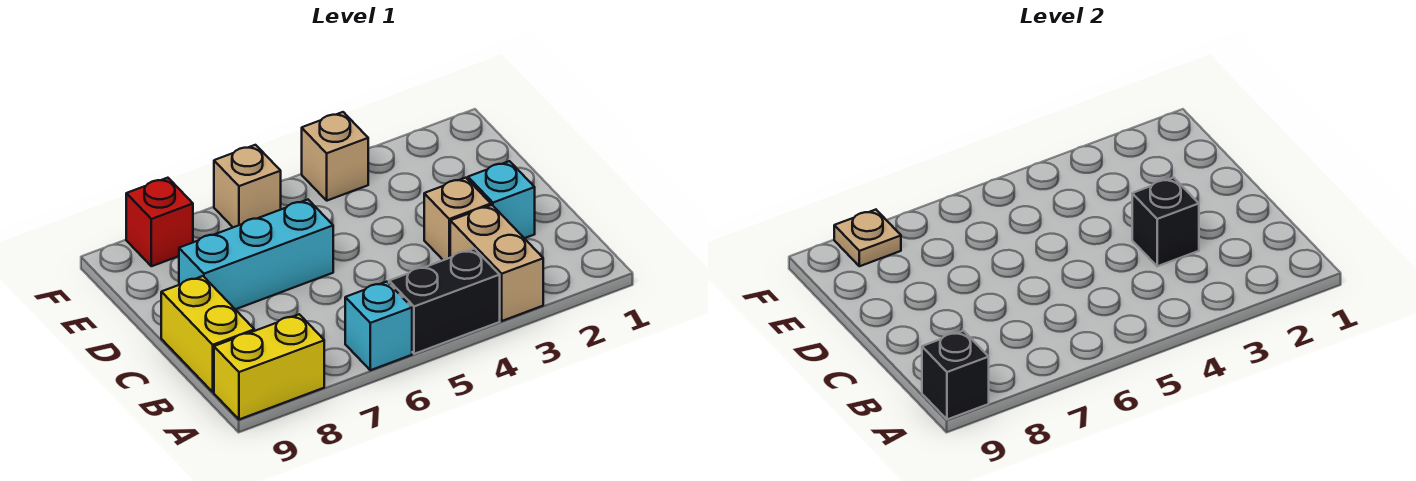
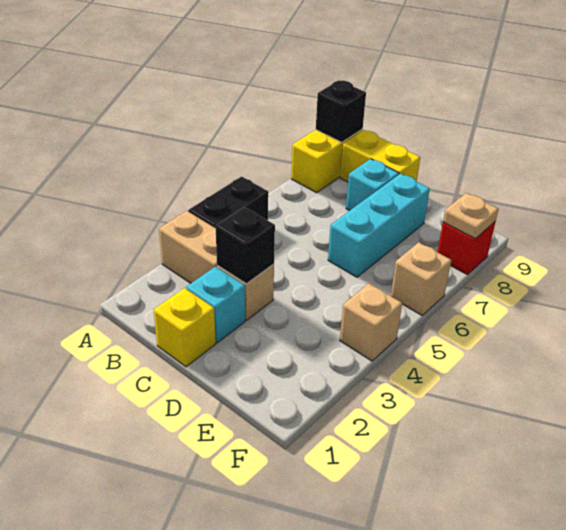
cyan 1x1 brick [345,282,412,370] -> cyan 1x1 brick moved to [346,159,399,211]
none -> yellow 1x1 brick [154,288,216,367]

